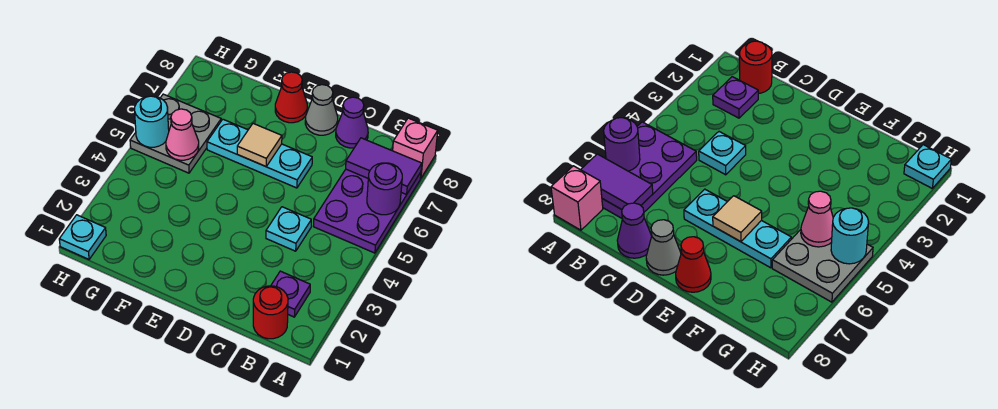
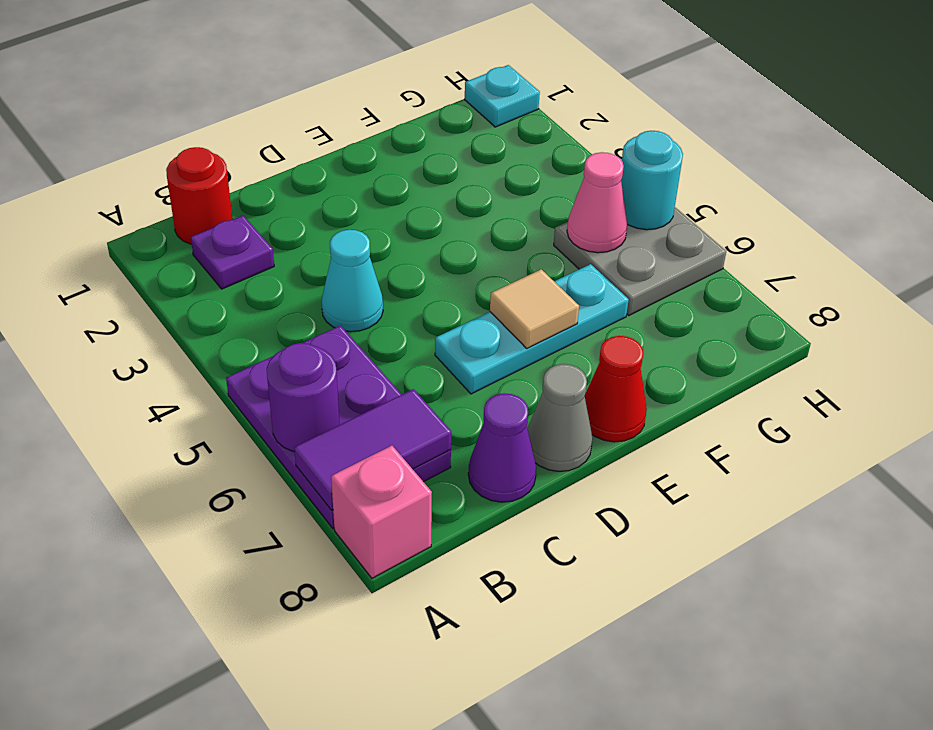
cyan 1x1 plate [266,207,311,251] -> cyan 1x1 cone [322,230,383,332]

